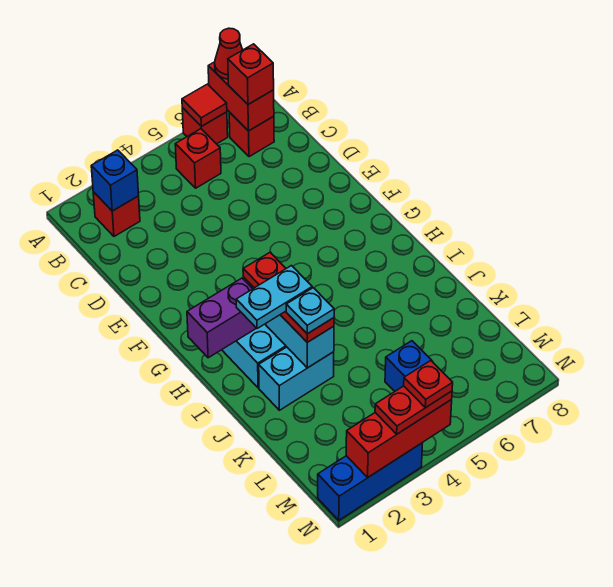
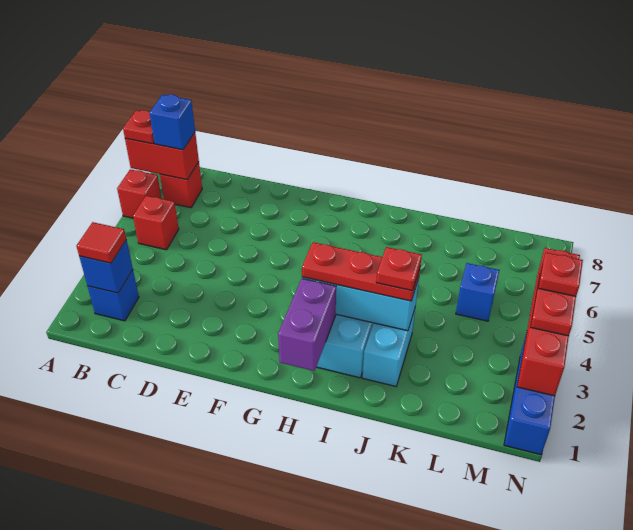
red 1x1 tile [182,84,227,126] -> red 1x1 tile moved to [76,222,126,263]
red 1x1 cone [215,28,242,79] -> red 1x1 plate [123,110,154,144]
red 1x1 brick [93,192,140,236] -> blue 1x1 brick [88,270,139,321]
red 1x1 brick [228,44,274,104] -> blue 1x1 brick [150,95,195,150]
cyan 1x2 plate [236,266,312,329] -> none
cyan 1x1 plate [286,288,334,334] -> red 1x1 plate [376,247,422,291]
red 1x3 brick [346,400,452,477] -> red 1x4 brick [517,248,580,396]

